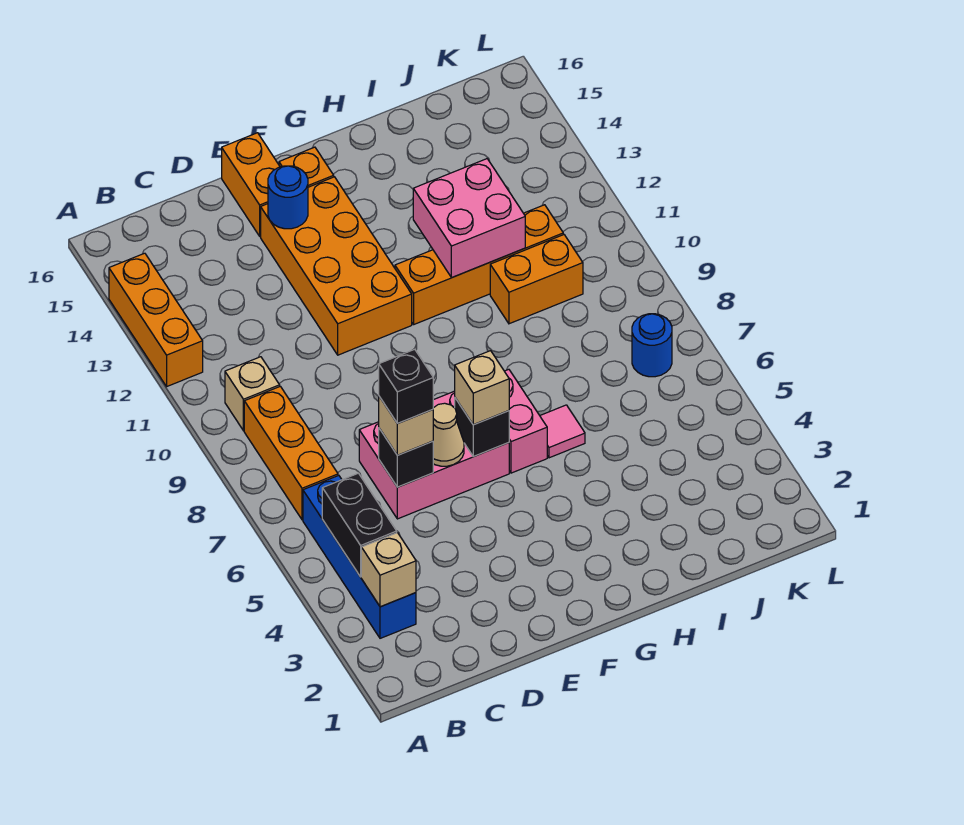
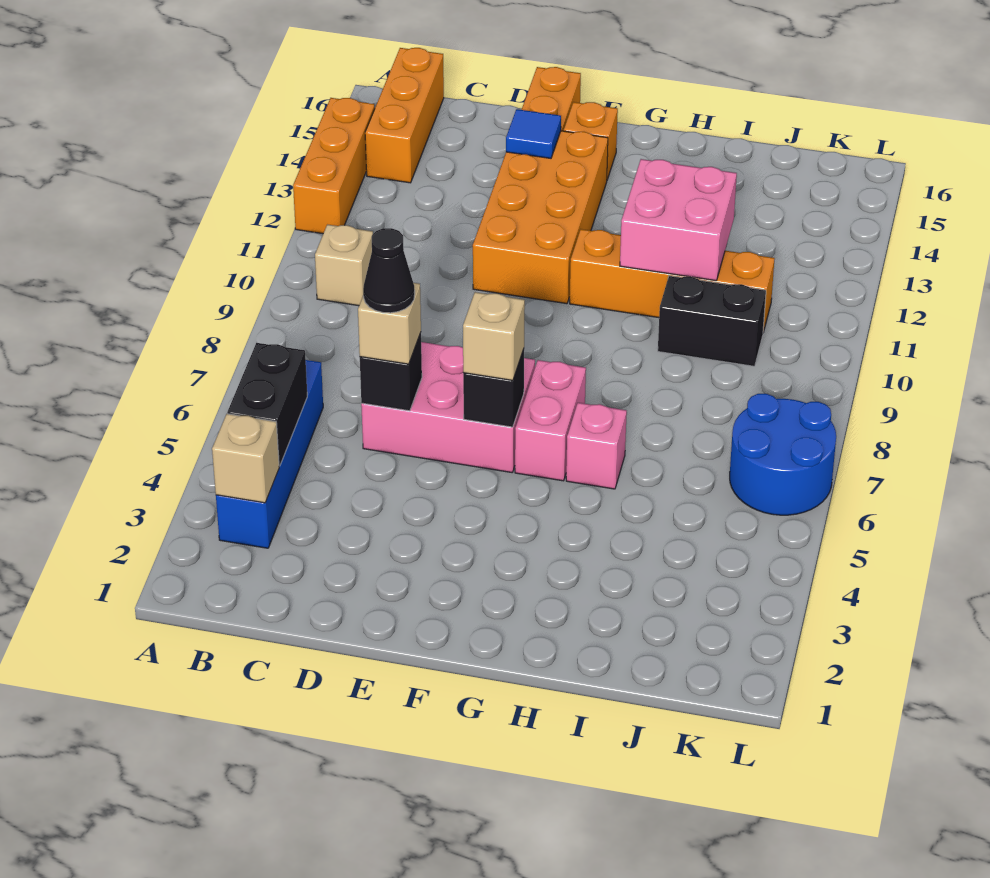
orange 1x3 brick [244,386,338,520] -> orange 1x3 brick moved to [365,48,444,183]
black 1x1 brick [379,349,433,423] -> black 1x1 cone [363,228,415,313]
tan 1x1 cone [433,403,464,466] -> none
blue 1x1 round brick [268,166,308,229] -> blue 1x1 tile [506,109,561,158]
pink 1x1 tile [540,405,585,458] -> pink 1x1 brick [566,403,627,489]
orange 1x2 brick [490,235,583,324] -> black 1x2 brick [658,276,766,366]
blue 1x1 round brick [632,314,672,377] -> blue 2x2 round brick [730,394,836,515]

